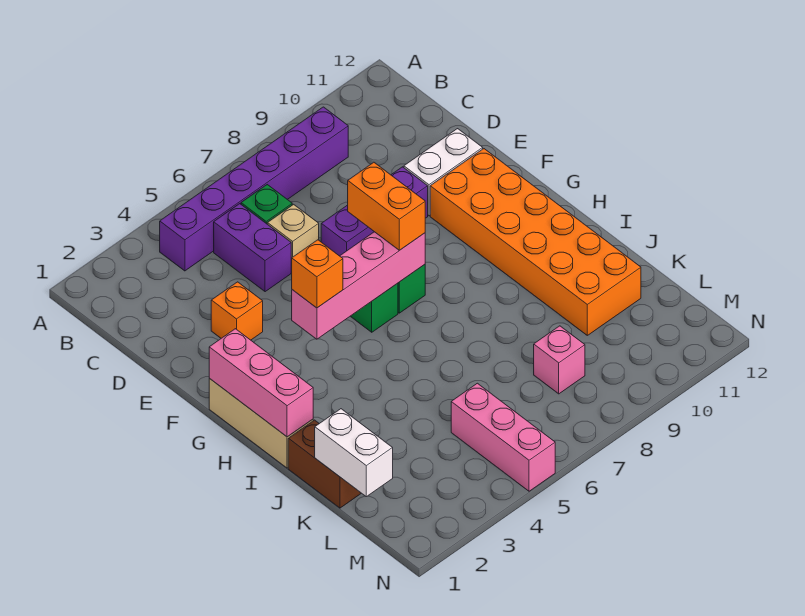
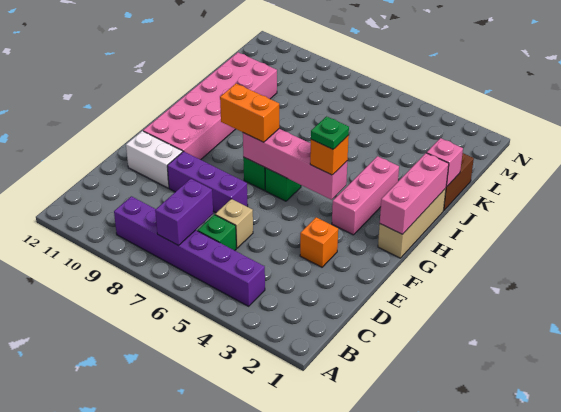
purple 1x2 brick [214,204,291,292] -> purple 1x2 brick moved to [155,179,213,246]
orange 1x2 brick [348,162,425,250] -> orange 1x2 brick turned to [220,84,279,142]
orange 2x6 brick [430,149,641,335] -> pink 2x6 brick [143,52,277,160]
none -> green 1x1 plate [311,116,349,149]
white 1x2 brick [315,409,393,497] -> none
pink 1x3 brick [451,383,555,491] -> pink 1x3 brick moved to [332,156,399,235]
pink 1x1 brick [534,326,585,394] -> pink 1x1 brick moved to [427,138,463,187]

